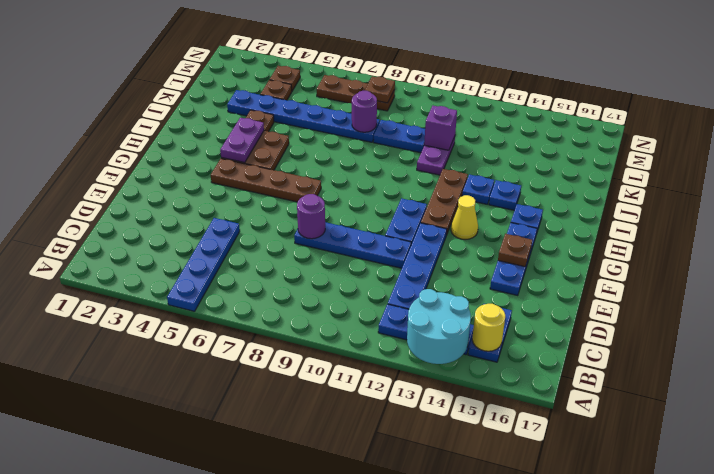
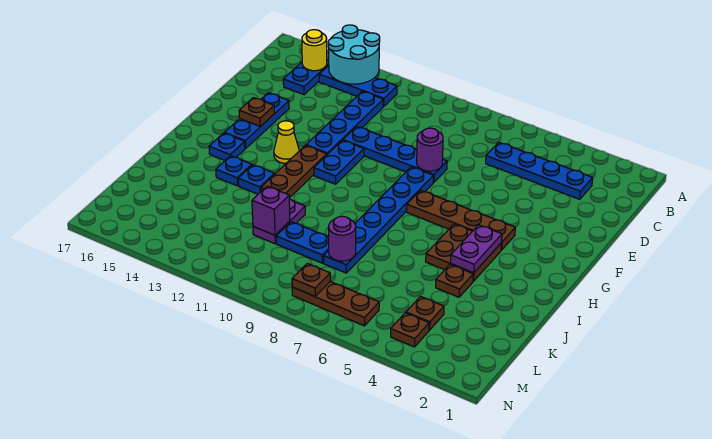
blue 1x4 plate [167,218,240,311] -> blue 1x4 plate turned to [486,142,593,199]
blue 1x6 plate [227,90,380,142] -> blue 1x6 plate turned to [324,167,433,273]

